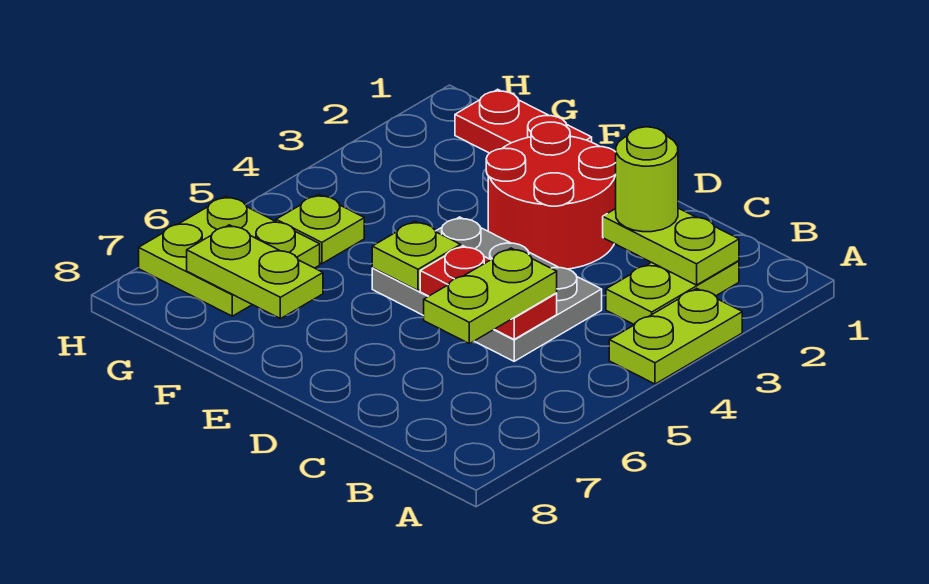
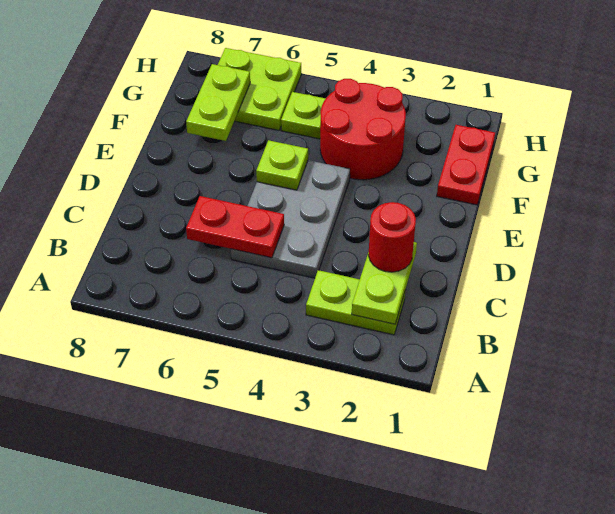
lime 1x2 plate [609,288,742,384] -> none
lime 1x1 round brick [616,127,678,232] -> red 1x1 round brick [369,202,416,272]
red 1x2 plate [420,246,557,339] -> red 1x2 plate turned to [186,196,284,258]
lime 1x2 plate [424,248,557,344] -> none
red 2x2 round brick [486,122,616,269] -> red 2x2 round brick moved to [320,79,406,180]

